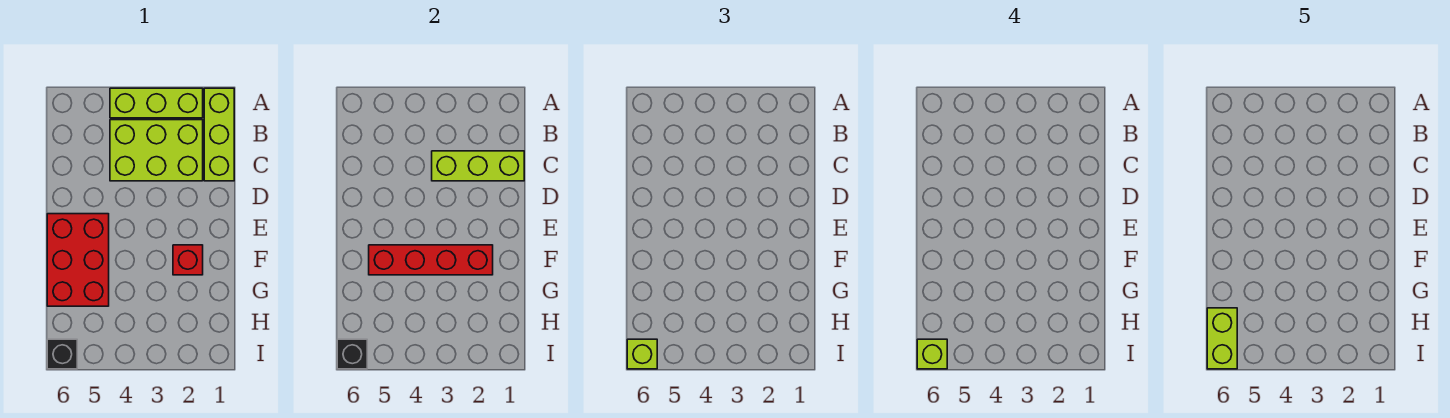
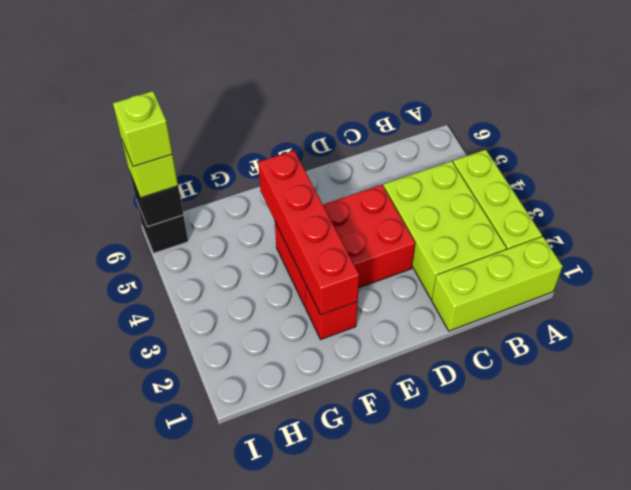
lime 1x3 brick [432,151,524,181] -> none
red 2x3 brick [47,214,109,306] -> red 2x3 brick moved to [275,185,415,307]
lime 1x2 brick [1207,308,1237,369] -> none

